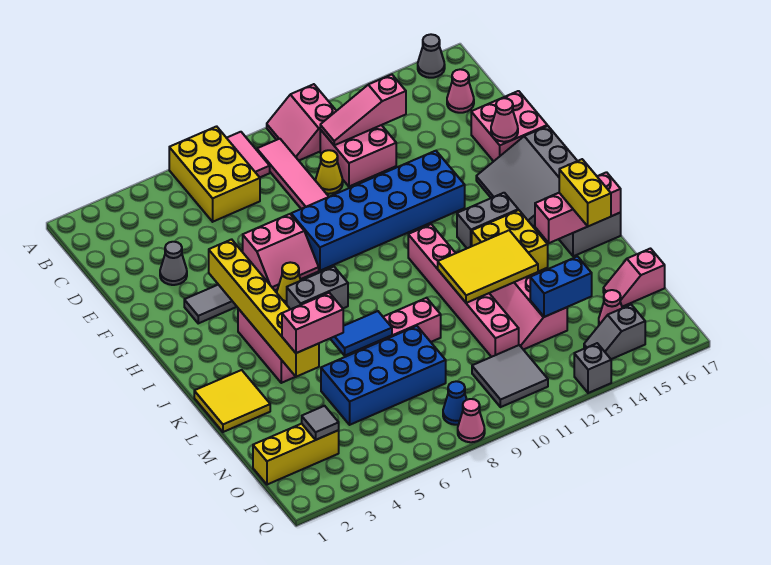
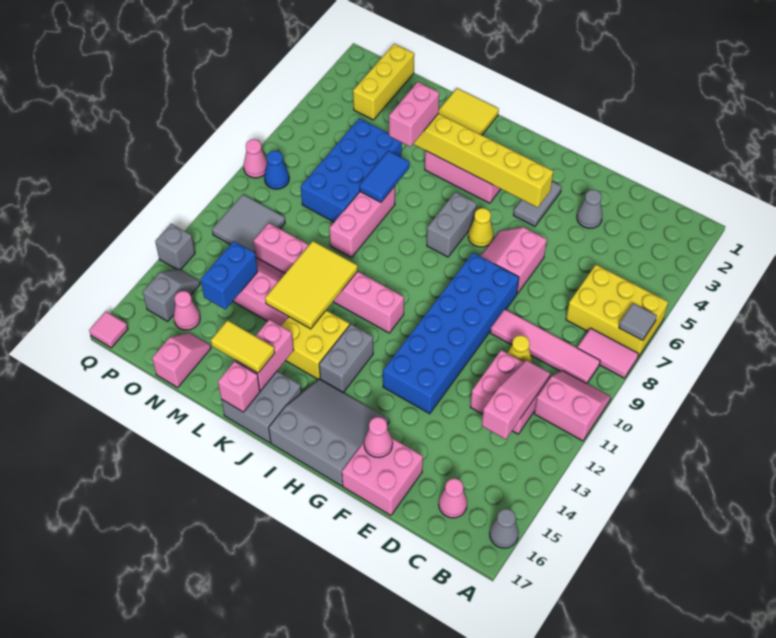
yellow 1x2 brick [559,159,611,226] -> yellow 1x2 tile [211,320,275,373]
grey 1x1 tile [302,406,339,440] -> grey 1x1 tile moved to [619,303,657,340]
none -> pink 1x1 tile [89,312,128,348]

